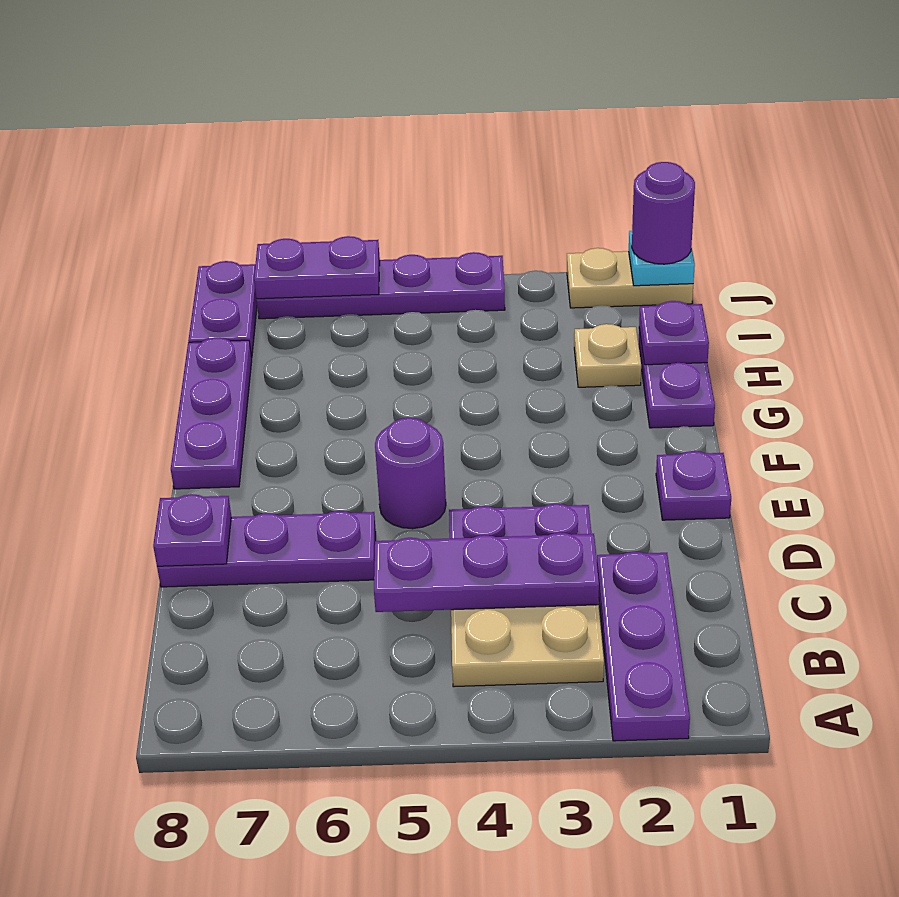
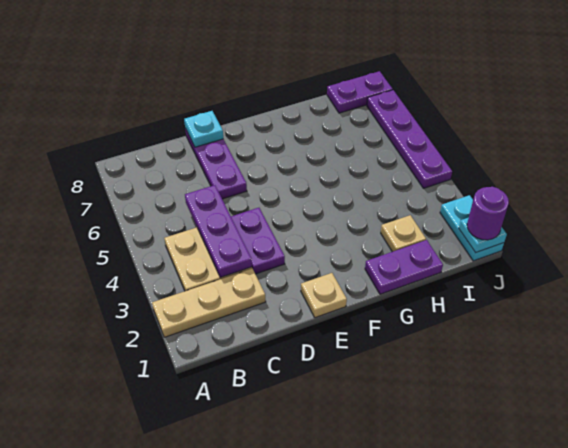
purple 1x3 plate [597,552,690,741] -> tan 1x3 plate [152,269,266,337]
purple 1x1 plate [153,494,231,566] -> cyan 1x1 plate [184,111,223,147]
purple 1x1 plate [656,451,731,520] -> tan 1x1 plate [301,273,347,318]
purple 1x1 round brick [375,418,446,529] -> none
purple 1x3 plate [171,338,252,489] -> none
purple 1x1 plate [639,301,709,365] -> none
tan 1x2 plate [567,248,693,308] -> cyan 1x2 plate [440,195,504,261]
purple 1x2 plate [254,236,380,299] -> none

